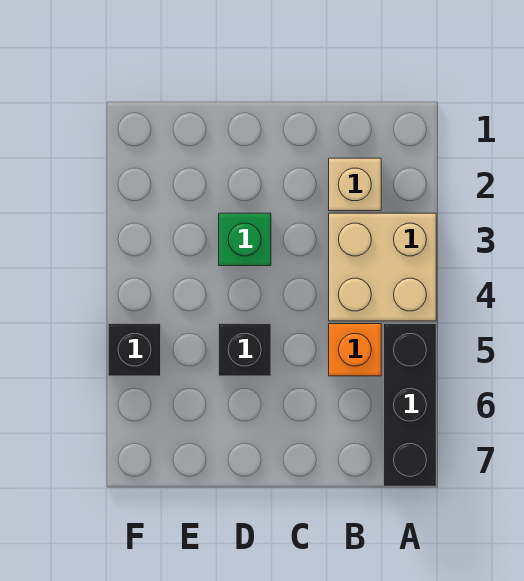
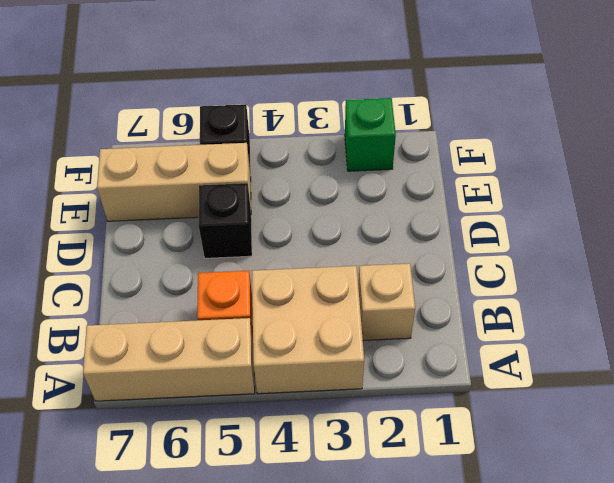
black 1x3 brick [384,324,436,486] -> tan 1x3 brick [83,318,255,401]
green 1x1 brick [219,213,271,266] -> green 1x1 brick moved to [345,98,396,171]
none -> tan 1x3 brick [97,143,251,221]

